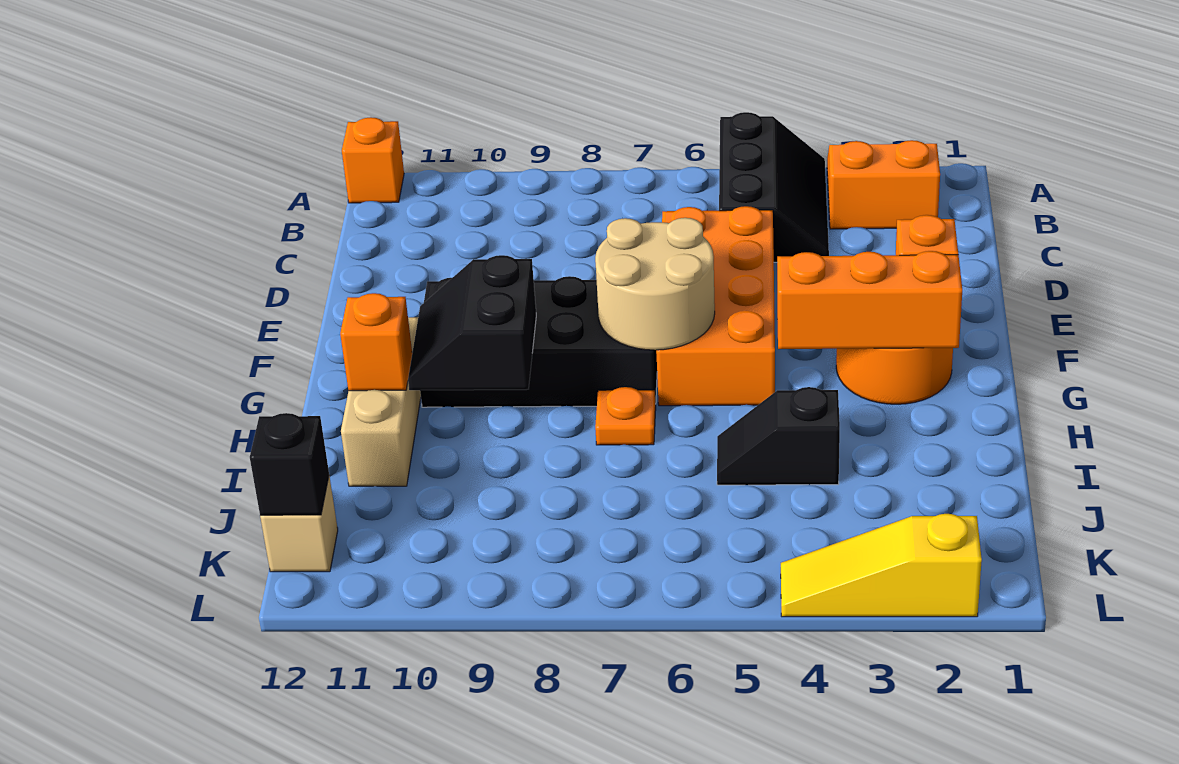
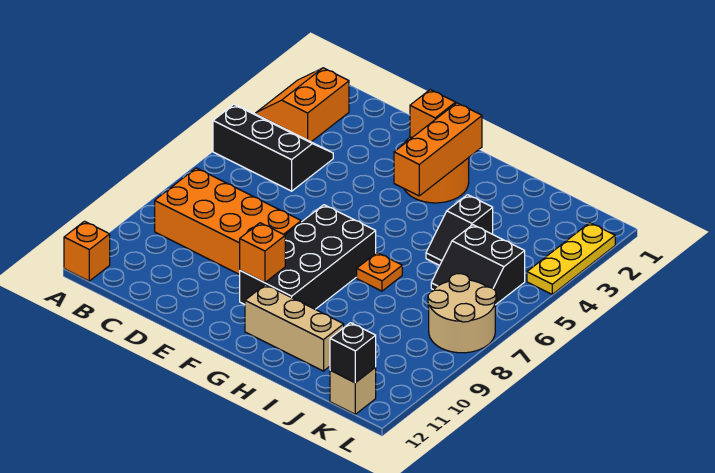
orange 2x4 brick [656,206,775,406] -> orange 2x4 brick moved to [155,168,301,275]
tan 2x2 round brick [595,218,715,350] -> tan 2x2 round brick moved to [428,274,496,353]
black 2x2 slope [408,255,536,390] -> black 2x2 slope moved to [431,225,525,305]
orange 1x1 brick [340,293,412,391] -> orange 1x1 brick moved to [240,223,285,283]
yellow 1x3 slope [781,514,982,617] -> yellow 1x3 plate [527,223,615,294]

